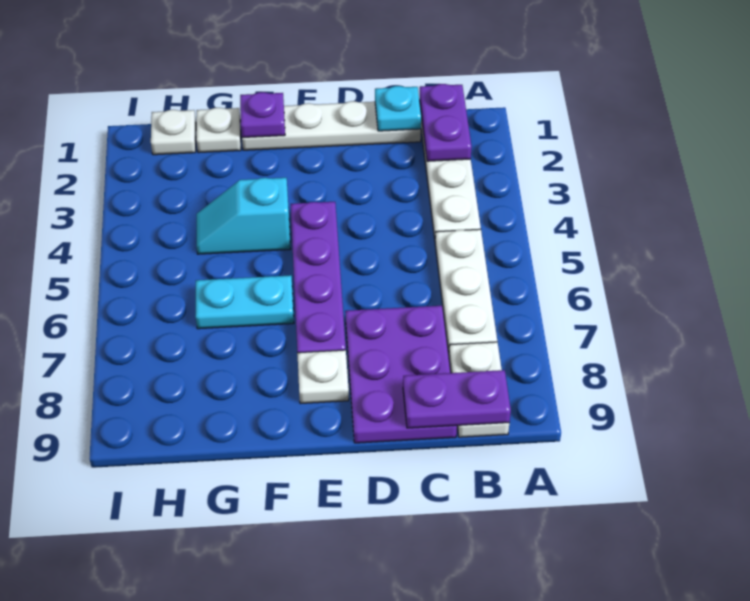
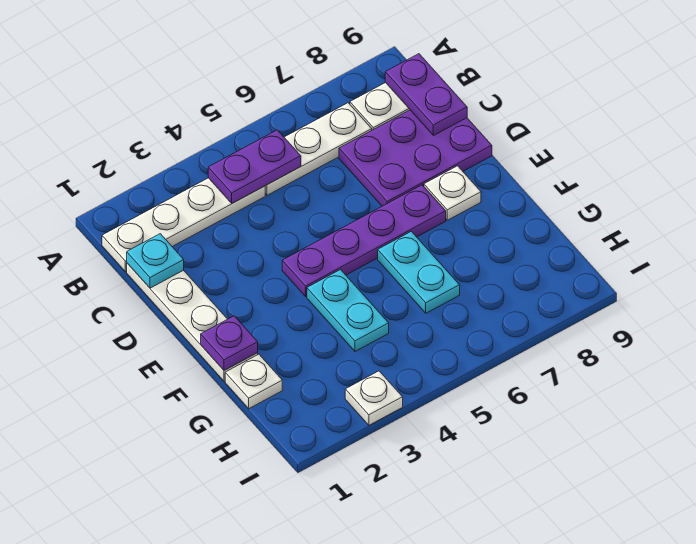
purple 1x2 plate [419,84,472,161] -> purple 1x2 plate moved to [208,130,301,203]
cyan 1x2 slope [197,178,290,254] -> cyan 1x2 plate [307,270,389,351]
white 1x1 plate [151,110,196,155] -> white 1x1 plate moved to [345,371,403,425]

